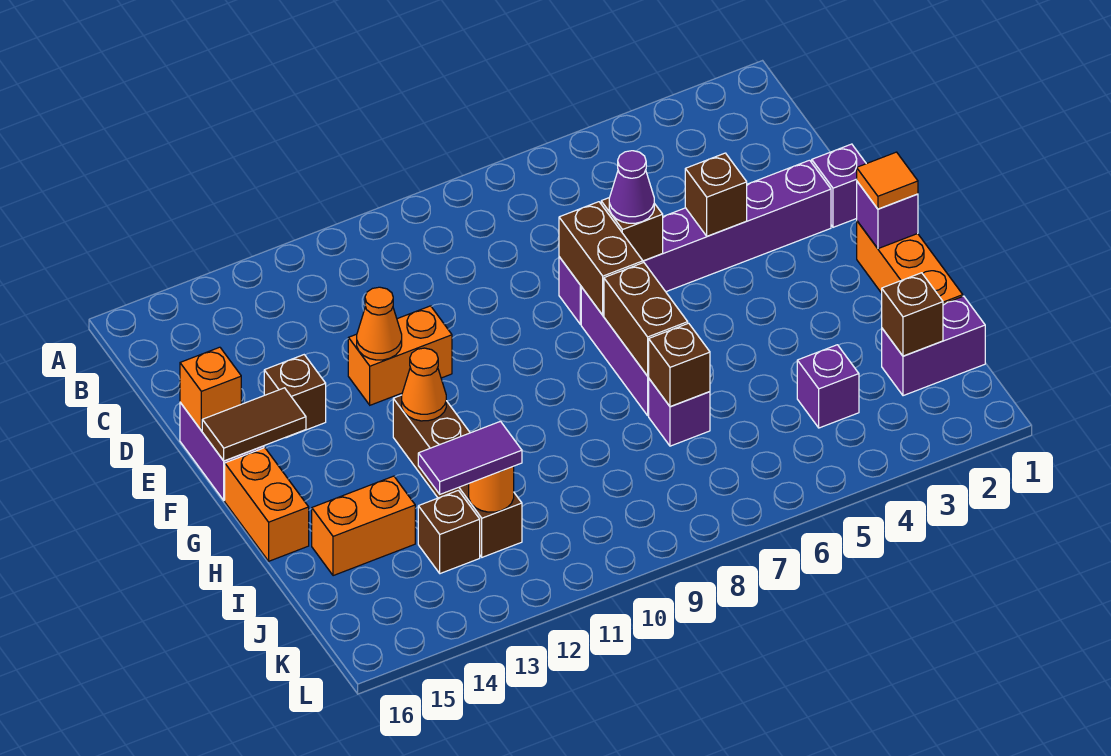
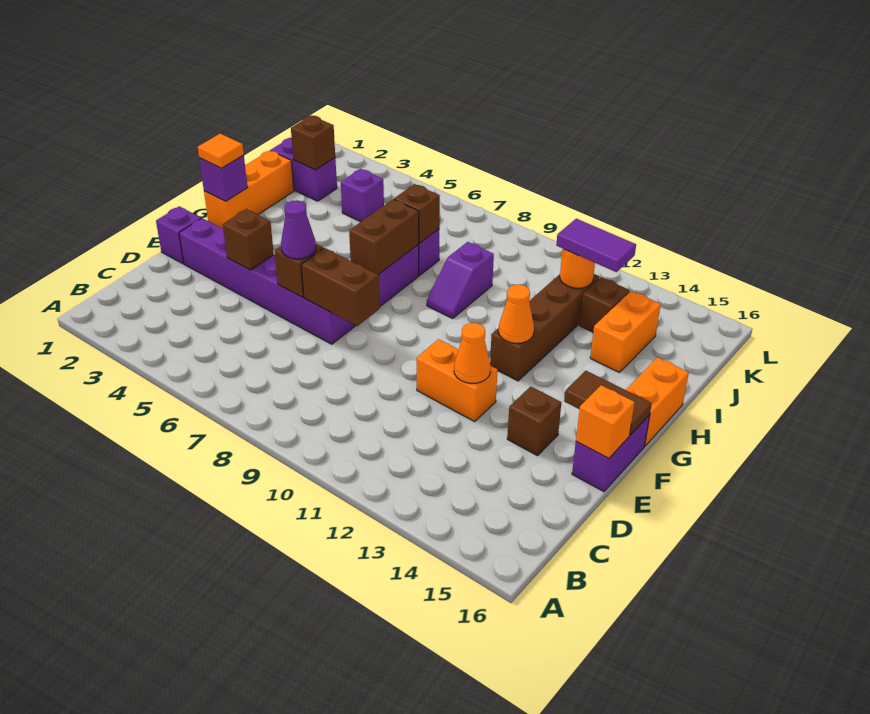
brown 1x2 brick [559,202,643,315] -> brown 1x2 brick turned to [301,248,380,326]
none -> purple 1x2 slope [427,242,494,319]
orange 1x2 brick [312,476,415,576] -> orange 1x2 brick turned to [590,291,661,373]

